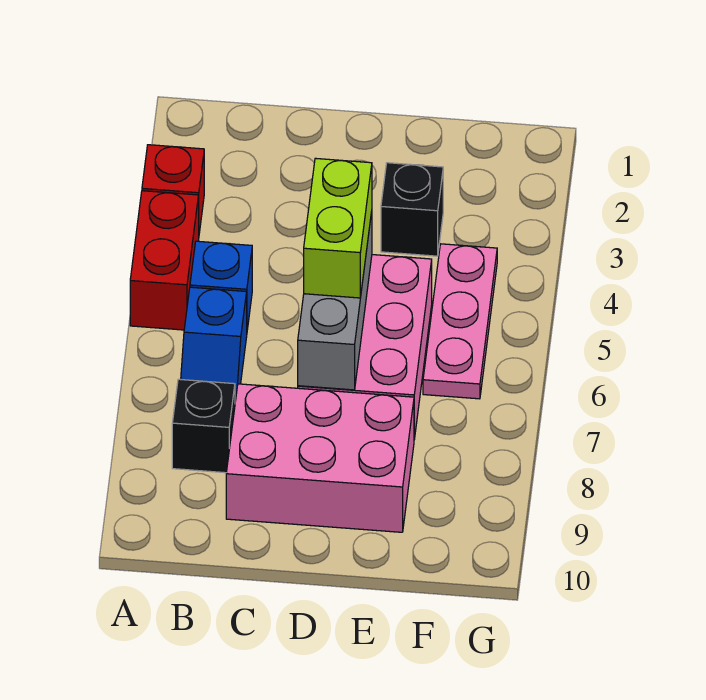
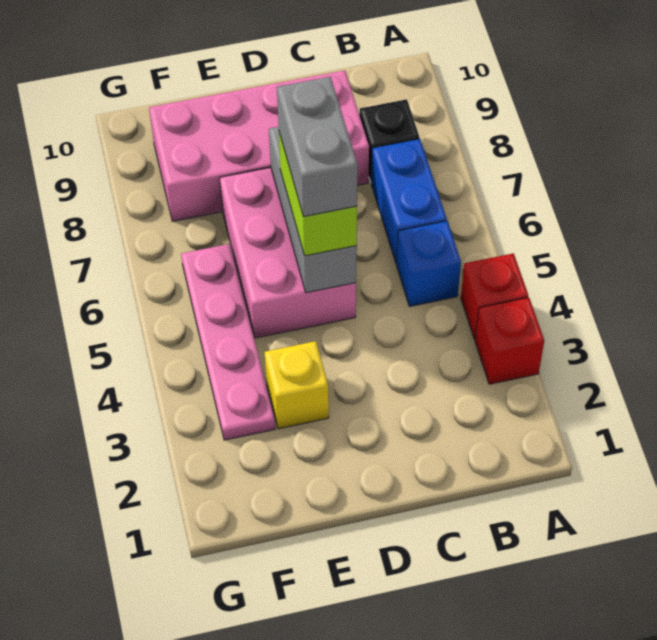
red 1x2 brick [130,191,199,330] -> red 1x1 brick [461,253,528,339]
blue 1x2 slope [181,287,247,401] -> blue 1x2 brick [371,139,447,264]
pink 2x3 brick [226,384,414,532] -> pink 2x4 brick [149,70,369,221]
none -> grey 1x2 brick [277,77,358,217]
black 1x1 brick [381,163,443,256] -> yellow 1x1 brick [265,341,329,429]
pink 1x3 plate [423,244,497,399] -> pink 1x4 plate [181,244,275,440]

